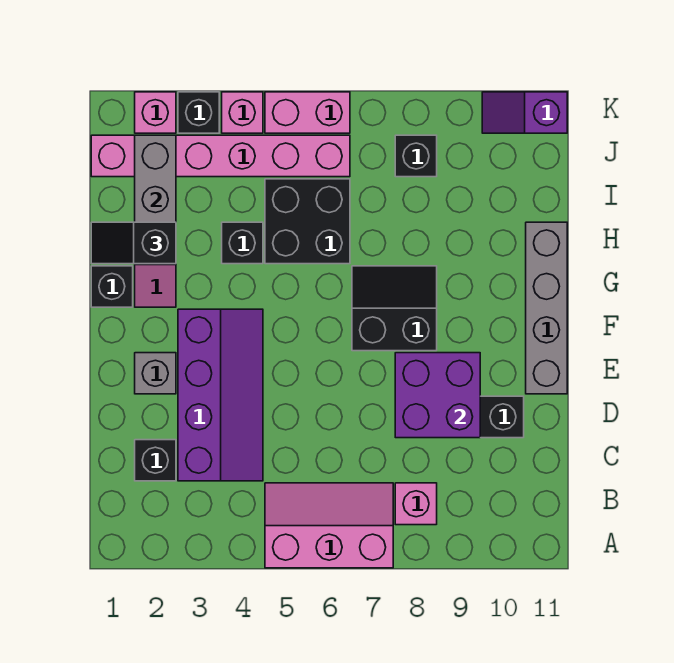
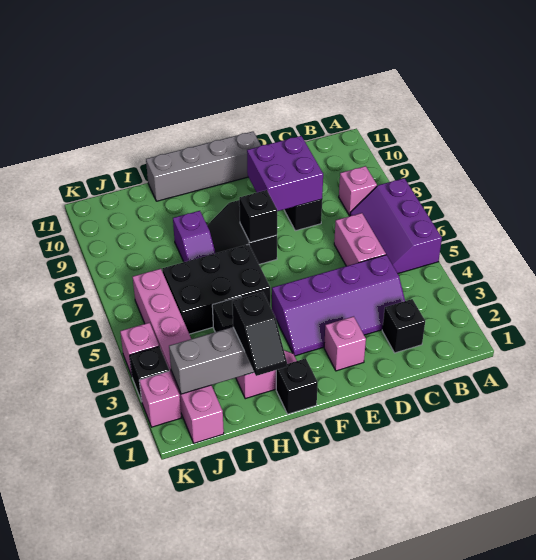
pink 2x3 slope [265,483,393,568] -> purple 2x3 slope [350,178,442,273]
purple 2x4 slope [178,309,263,481] -> purple 2x4 slope turned to [272,255,405,356]
grey 1x1 brick [135,353,176,394] -> pink 1x1 brick [324,316,366,371]
black 2x2 brick [265,179,350,264] -> black 2x3 brick [162,244,270,334]
black 1x1 brick [395,135,437,177] -> black 1x1 brick moved to [239,190,277,242]
pink 1x2 brick [265,92,350,133] -> pink 1x2 brick moved to [334,213,386,266]
purple 1x2 slope [482,92,567,133] -> purple 1x2 slope moved to [173,211,215,262]

